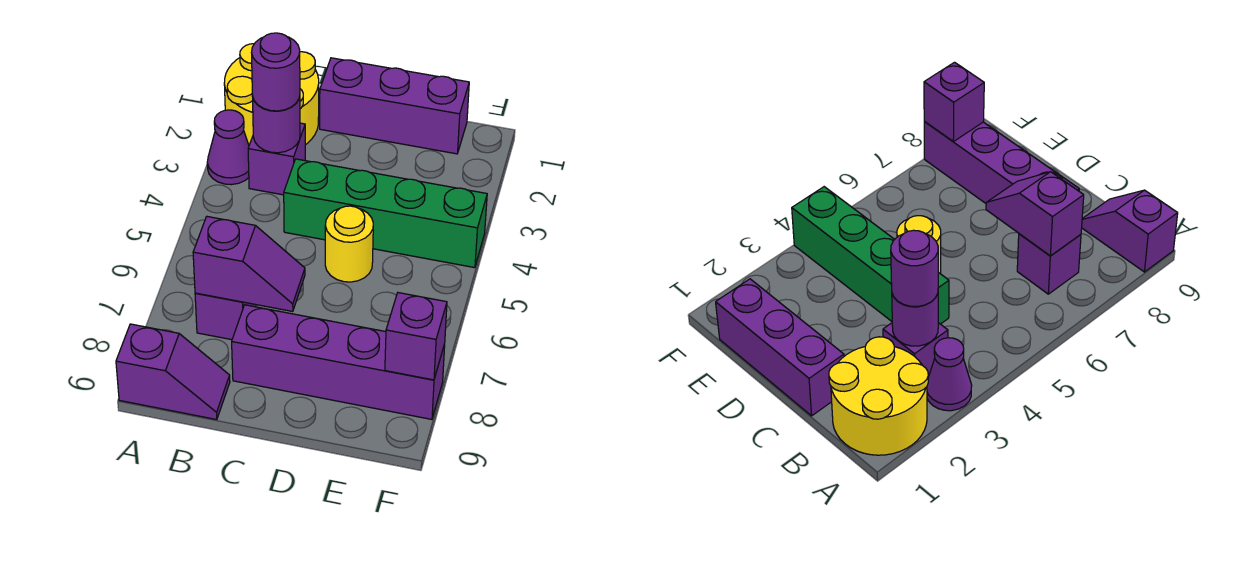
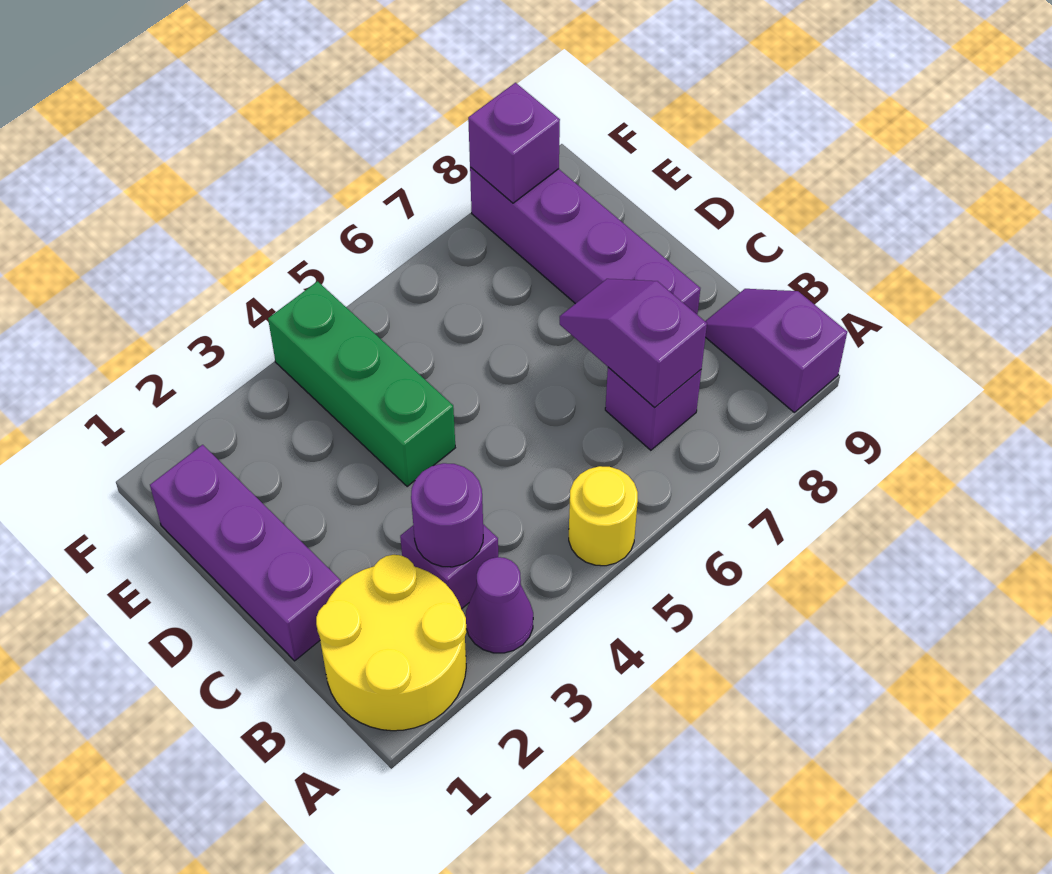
purple 1x1 round brick [251,33,300,111] -> none
green 1x4 brick [284,159,487,268] -> green 1x3 brick [268,281,455,487]
yellow 1x1 round brick [325,206,373,282] -> yellow 1x1 round brick moved to [569,466,638,566]

